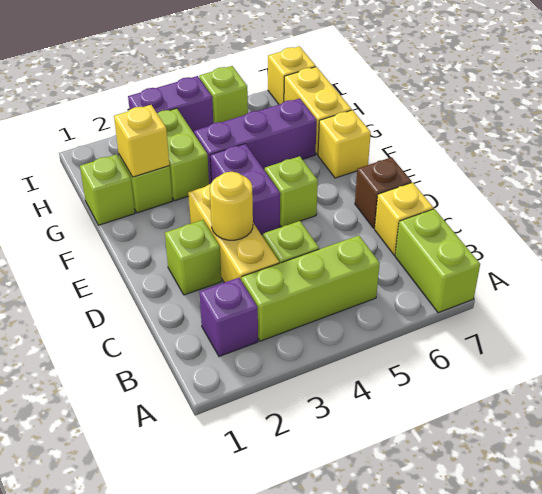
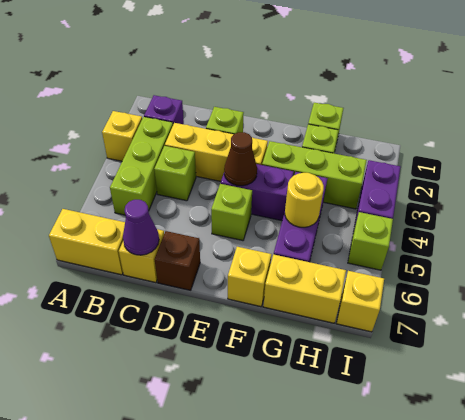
lime 1x2 brick [395,209,480,313] -> yellow 1x2 brick [49,209,125,275]
none -> purple 1x1 cone [123,200,159,255]
yellow 1x1 round brick [210,172,253,240] -> yellow 1x1 round brick moved to [285,173,324,227]
none -> brown 1x1 cone [224,132,257,186]
yellow 1x1 brick [114,105,170,177] -> yellow 1x1 brick moved to [102,111,142,161]
lime 1x2 brick [157,108,209,201] -> lime 1x3 brick [262,141,367,209]

